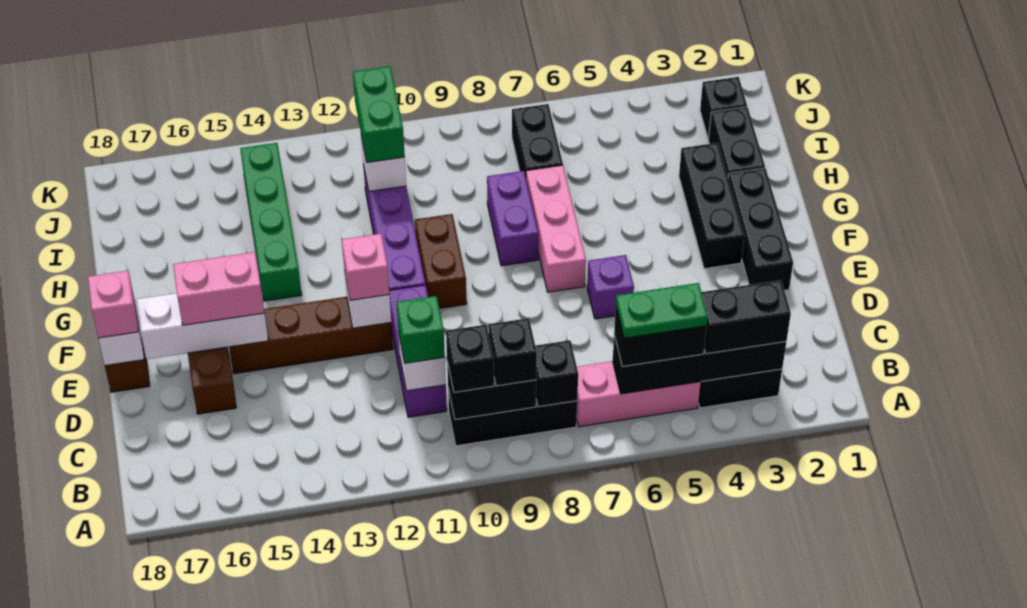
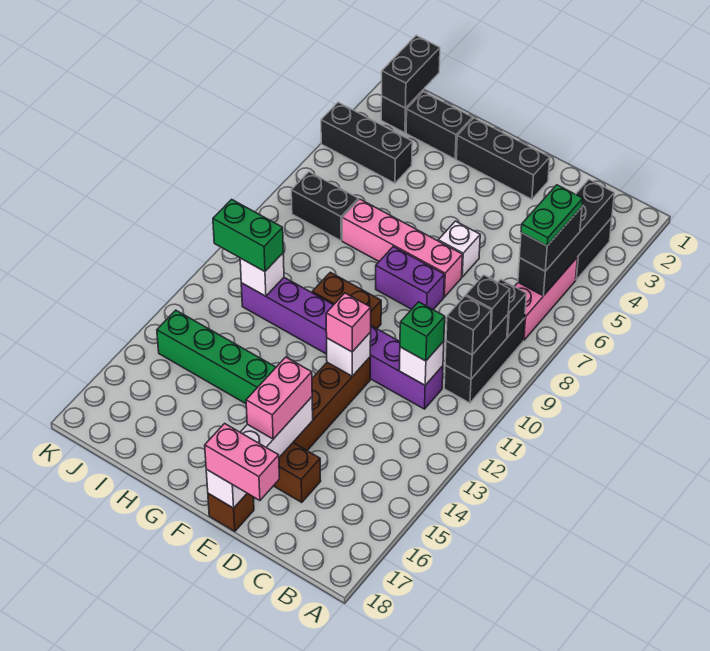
black 1x2 brick [701,280,791,354] -> black 1x2 brick moved to [382,35,440,108]
purple 1x1 brick [587,255,634,319] -> white 1x1 brick [438,221,480,277]
pink 1x1 brick [88,271,138,338] -> pink 1x2 brick [205,423,280,500]
black 1x3 brick [679,143,744,269] -> black 1x3 brick moved to [321,102,412,183]
pink 1x3 brick [526,165,586,292] -> pink 1x4 brick [342,199,462,297]
purple 1x2 brick [487,171,539,266] -> purple 1x2 brick moved to [376,247,444,310]

